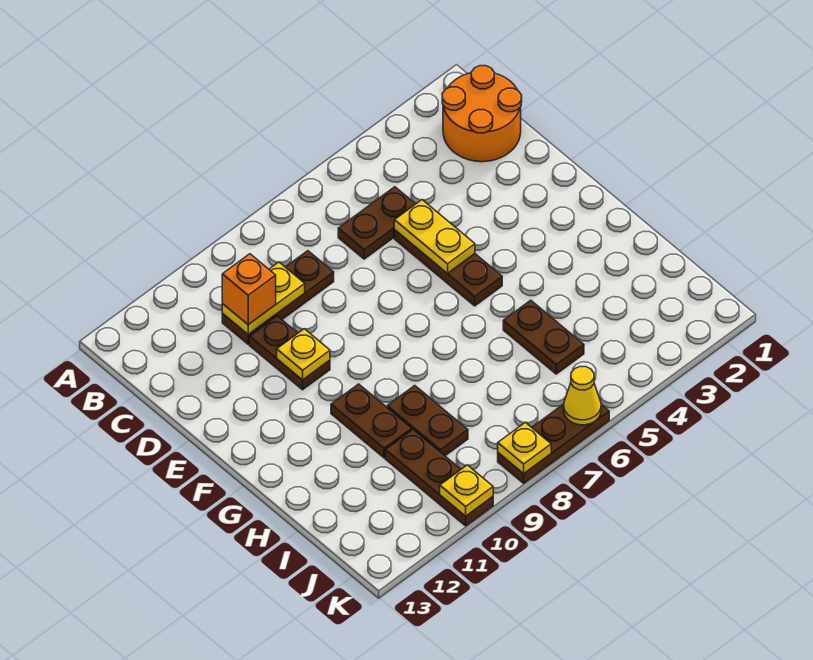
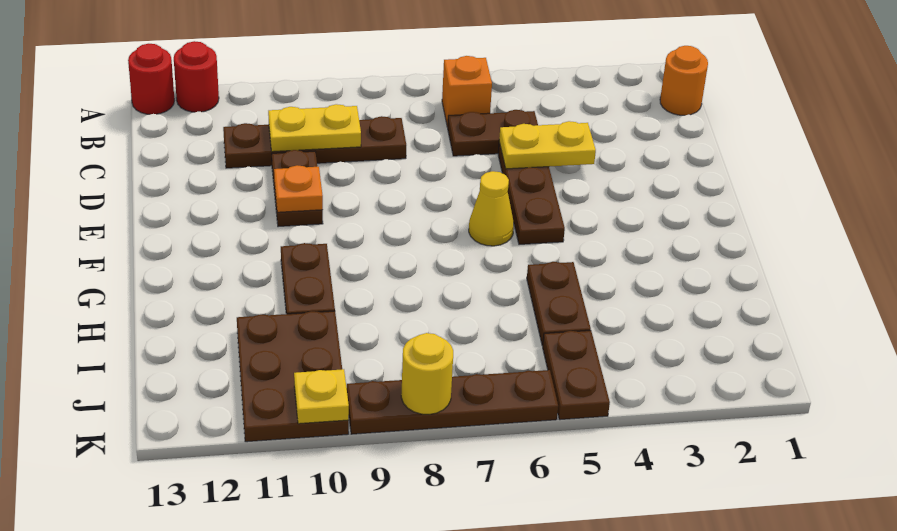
none -> red 1x1 round brick [174,41,219,112]
none -> red 1x1 round brick [128,44,174,114]
orange 2x2 round brick [442,66,522,162] -> orange 1x1 round brick [660,46,708,115]
brown 1x3 plate [222,251,334,344] -> brown 1x4 plate [223,116,406,168]
orange 1x1 brick [222,254,276,325] -> orange 1x1 brick moved to [442,56,492,127]
yellow 1x2 plate [394,200,475,273] -> yellow 1x2 plate turned to [499,121,596,169]
yellow 1x1 plate [277,329,330,380] -> orange 1x1 plate [274,165,323,212]
brown 1x2 plate [387,386,468,456] -> brown 1x2 plate moved to [542,331,610,420]
brown 1x3 plate [385,430,493,526] -> brown 2x3 plate [237,311,349,442]
brown 1x3 plate [498,404,609,483] -> brown 1x4 plate [347,370,558,434]
yellow 1x1 cone [564,367,601,425] -> yellow 1x1 cone moved to [469,171,514,246]
yellow 1x1 plate [498,422,551,474] -> yellow 1x1 round brick [401,333,453,414]

